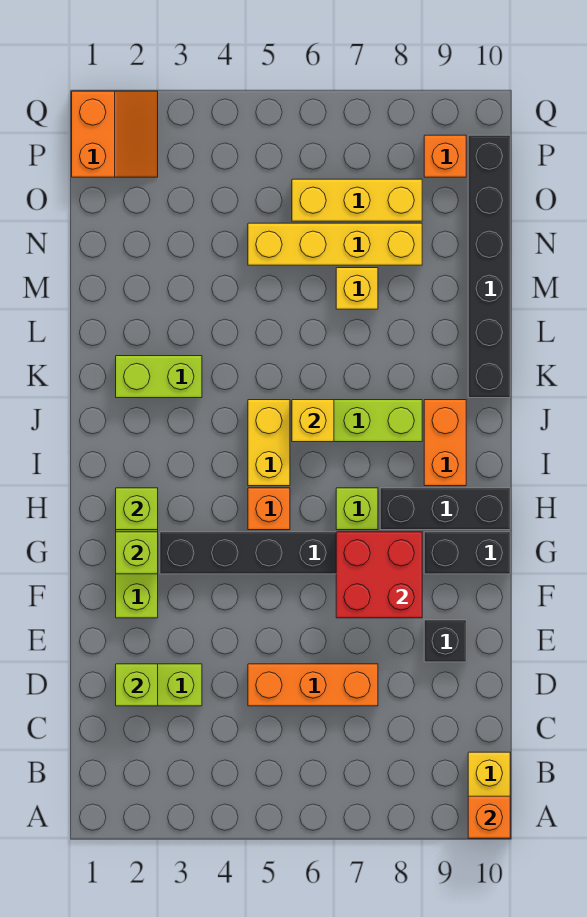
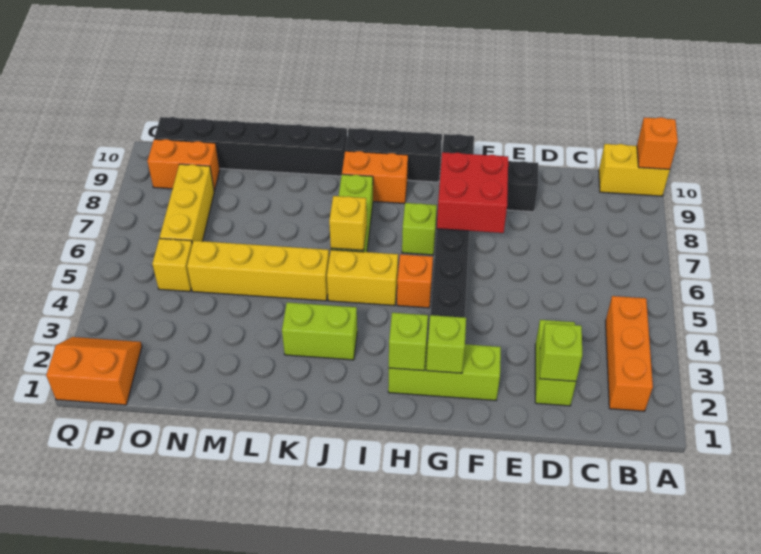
orange 1x3 brick [248,664,378,706] -> orange 1x3 brick moved to [605,296,653,411]
black 1x3 brick [380,488,510,530] -> black 1x3 brick turned to [345,128,442,182]
lime 1x2 brick [116,356,202,398] -> lime 1x2 brick turned to [282,302,357,360]
yellow 1x1 brick [336,268,378,309] -> yellow 1x1 brick moved to [152,238,192,292]
yellow 1x4 brick [248,223,422,265] -> yellow 1x4 brick turned to [187,241,329,301]
orange 1x1 brick [424,135,466,177] -> orange 1x2 brick [147,139,220,191]

